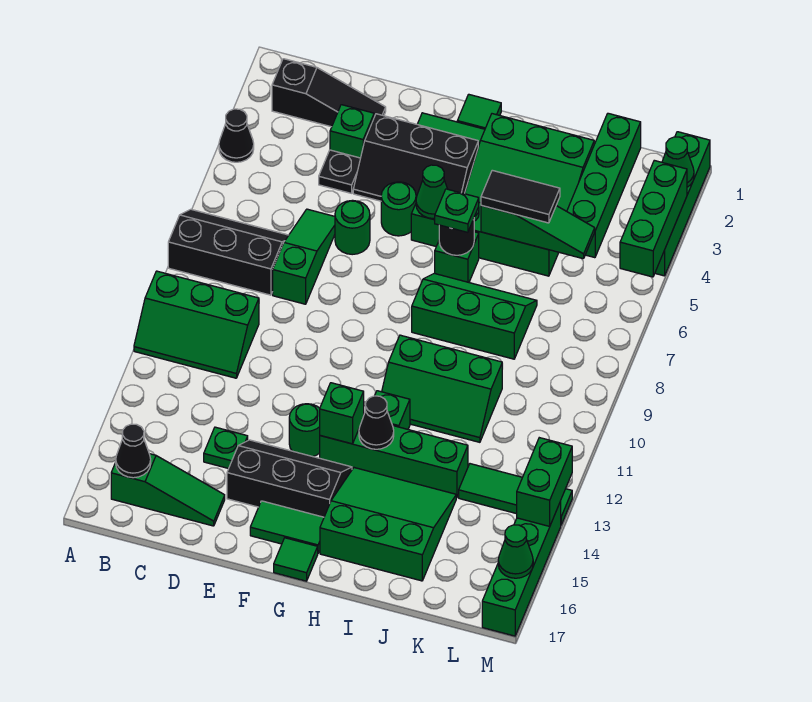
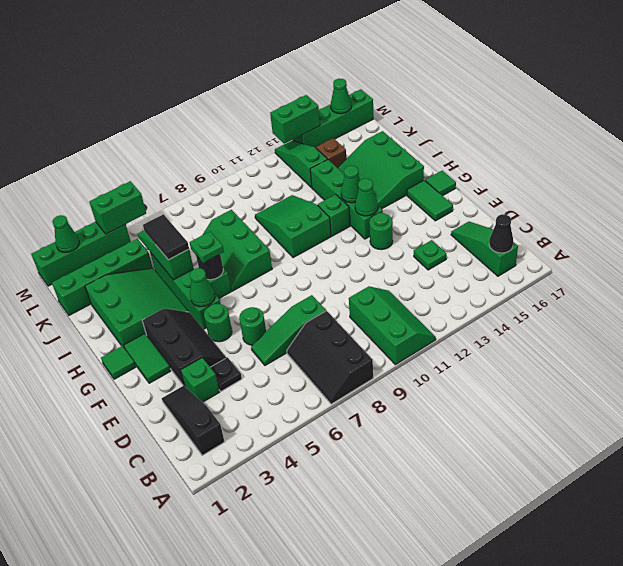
black 1x1 cone [219,109,254,162] -> none
black 2x3 slope [227,440,352,517] -> none
green 1x1 brick [320,383,364,444] -> green 1x1 cone [355,179,378,216]
green 2x3 slope [382,335,502,442] -> green 2x3 slope turned to [255,195,331,258]
black 1x1 cone [359,396,394,449] -> green 1x1 cone [341,166,360,203]
green 1x3 tile [459,464,572,525] -> green 1x3 slope [275,141,327,187]
none -> brown 1x1 brick [316,138,346,168]
green 1x3 brick [620,160,687,277] -> green 1x2 brick [89,181,146,234]

